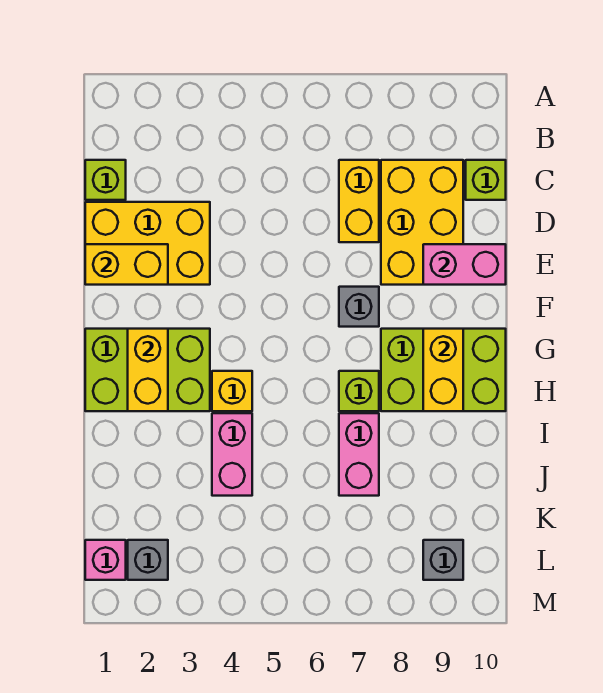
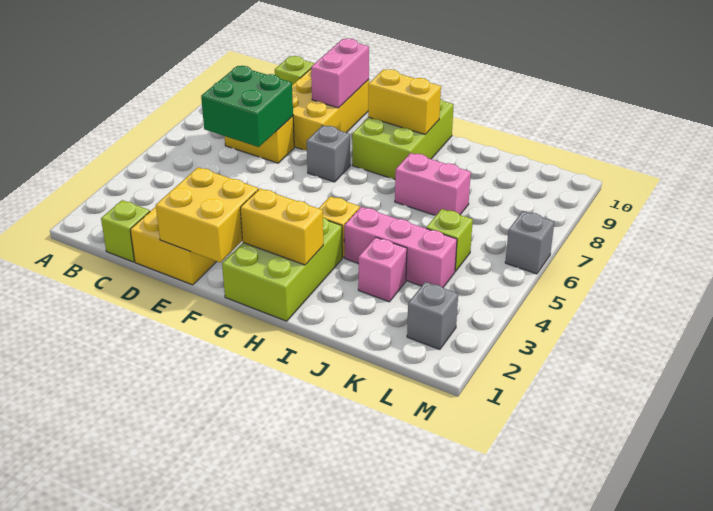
none -> green 2x2 brick [201,66,293,147]
yellow 2x3 brick [381,160,463,285] -> yellow 2x3 brick turned to [292,69,369,151]
yellow 1x2 brick [85,244,168,285] -> yellow 2x2 brick [156,167,258,262]
lime 1x1 brick [339,371,379,411] -> lime 1x1 brick moved to [426,209,473,272]
pink 1x2 brick [212,413,252,496] -> pink 1x3 brick [344,207,457,287]
pink 1x1 brick [85,540,126,580] -> pink 1x1 brick moved to [358,237,407,302]
grey 1x1 brick [423,540,463,580] -> grey 1x1 brick moved to [505,211,554,274]

